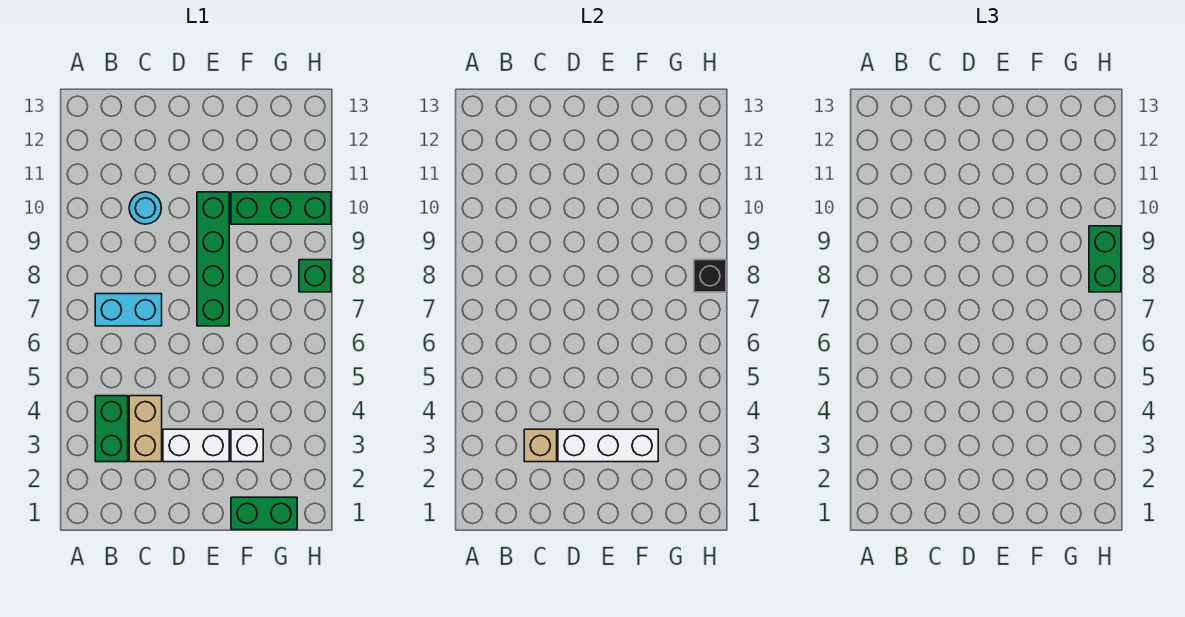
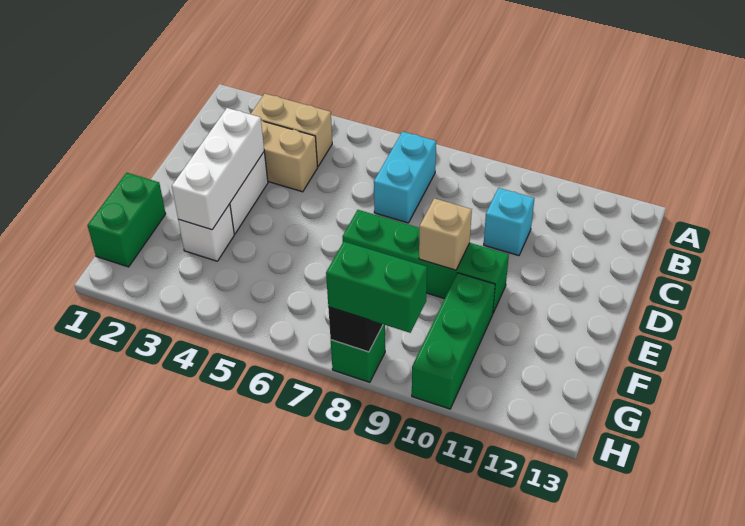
green 1x2 brick [95,396,128,462] -> tan 1x2 brick [251,94,332,167]
tan 1x1 brick [524,429,557,462] -> tan 1x1 brick moved to [419,198,472,270]
cyan 1x1 round brick [129,192,161,224] -> cyan 1x1 brick [484,188,534,256]

